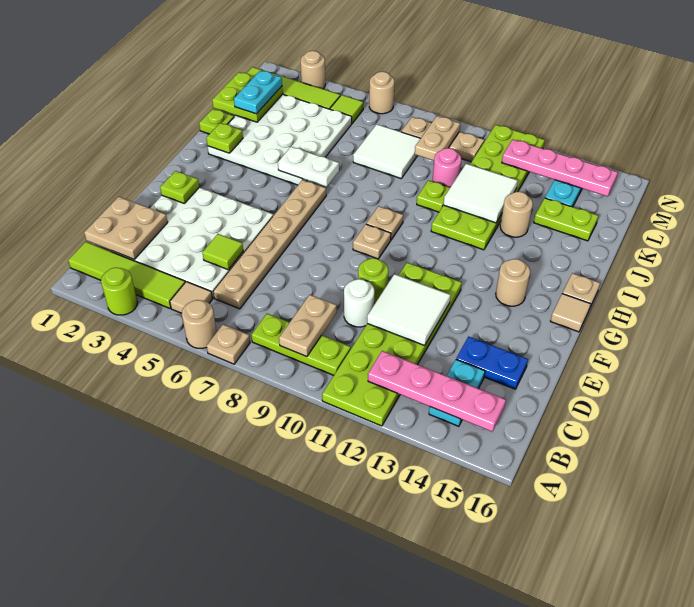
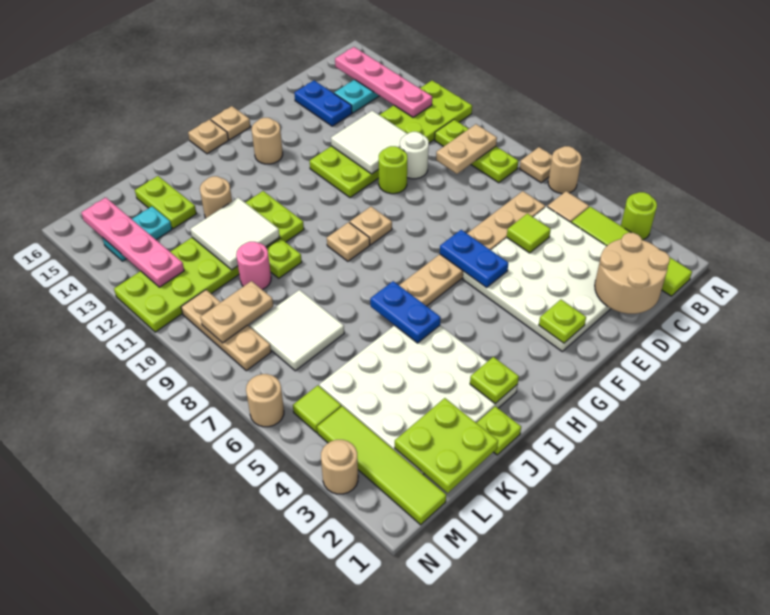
tan 2x2 plate [84,197,168,259] -> tan 2x2 round brick [595,233,670,314]
none -> blue 1x2 plate [440,230,508,288]
tan 1x1 tile [551,294,591,332] -> tan 1x1 plate [211,106,250,140]
white 1x2 plate [278,147,339,187] -> blue 1x2 plate [370,281,441,343]
cyan 1x2 plate [234,71,282,114] -> none

